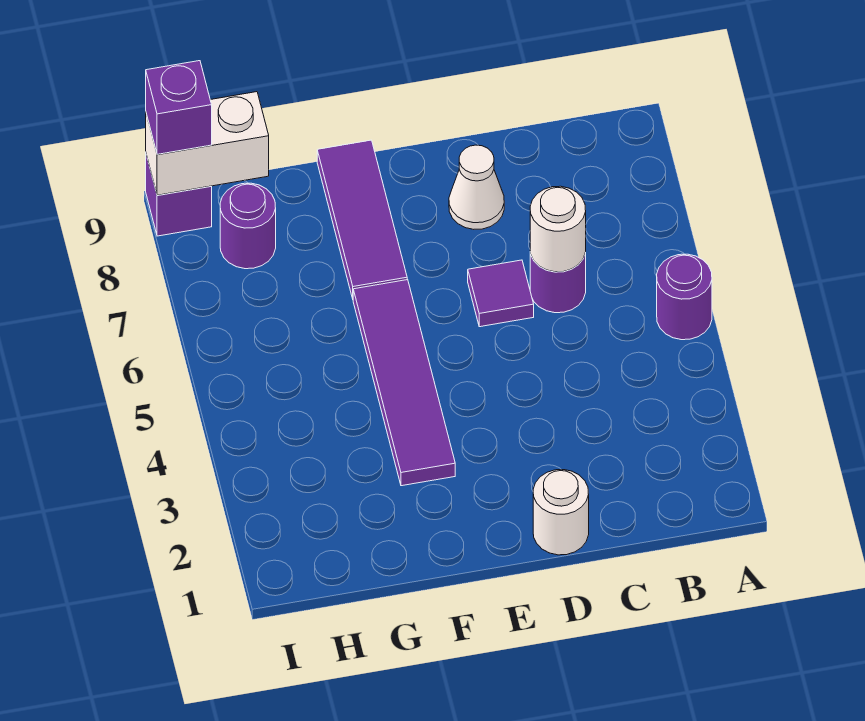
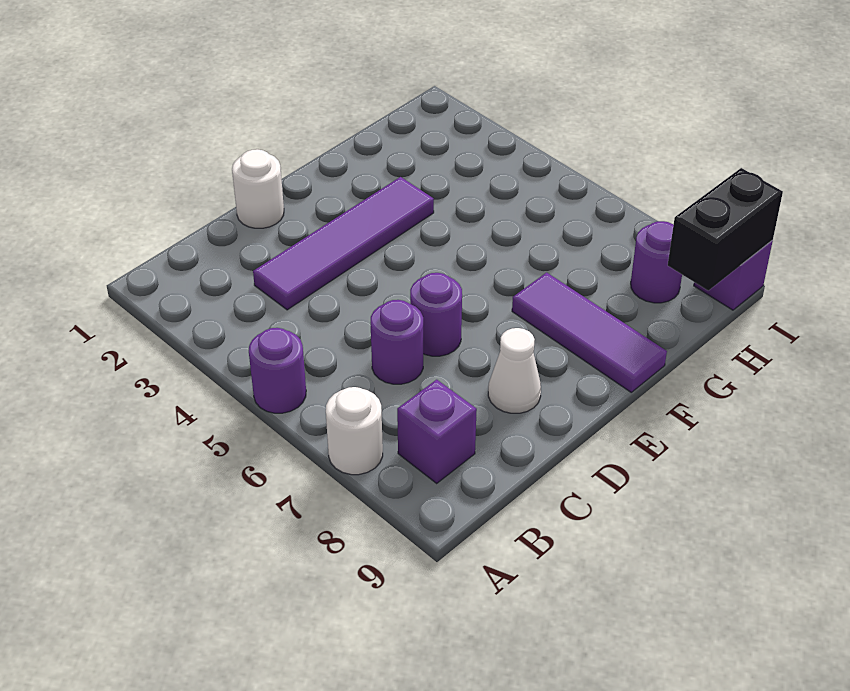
white 1x1 round brick [530,186,586,272] -> white 1x1 round brick moved to [326,387,383,475]
purple 1x1 tile [468,260,534,327] -> purple 1x1 round brick [410,273,462,356]
purple 1x4 tile [353,280,455,486] -> purple 1x4 tile turned to [253,177,434,310]
white 1x2 brick [146,92,269,195] -> black 1x2 brick [668,168,783,290]
purple 1x1 brick [146,61,212,154] -> purple 1x1 brick moved to [397,380,477,483]

